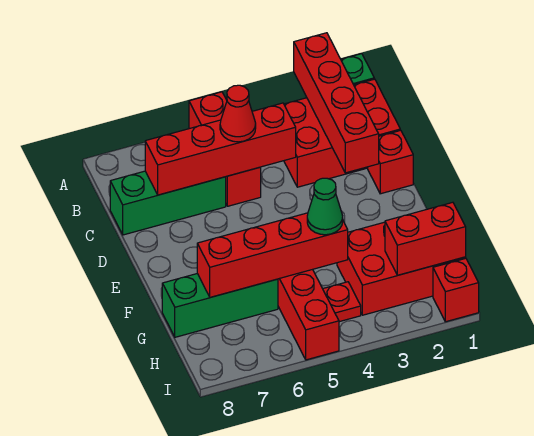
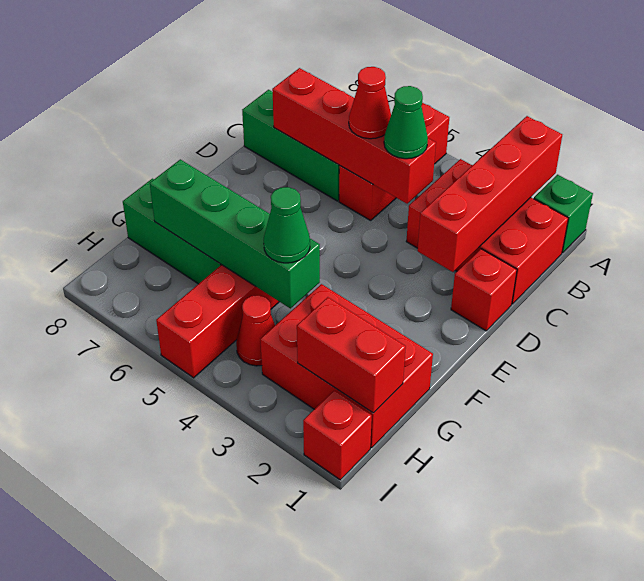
none -> green 1x1 cone [384,86,428,159]
red 1x4 brick [197,213,348,297] -> green 1x4 brick [150,159,320,308]
red 1x1 plate [323,282,361,322] -> red 1x1 cone [236,295,275,366]

